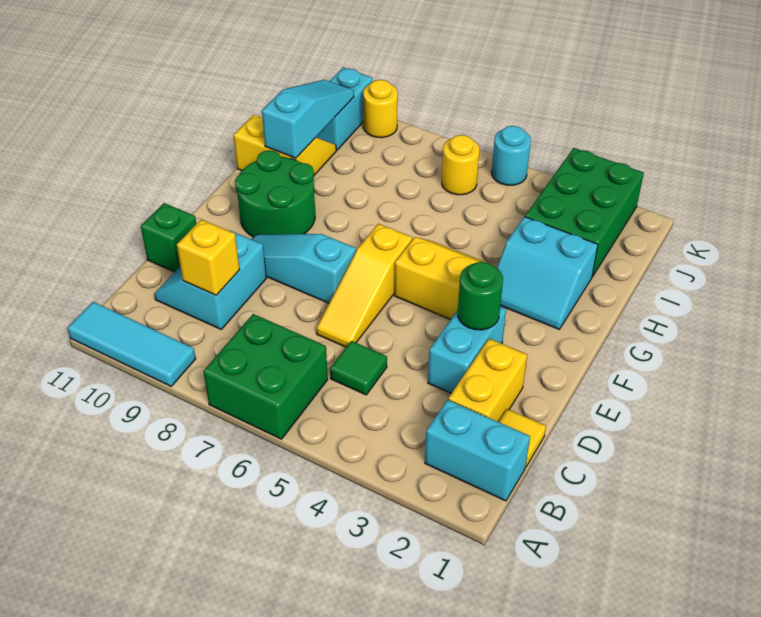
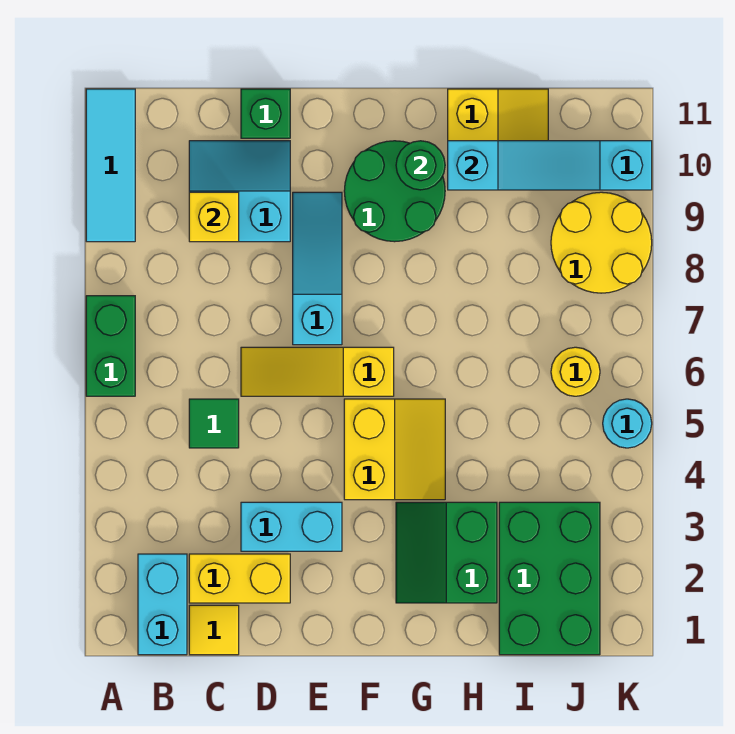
green 2x2 brick [203,314,328,439] -> green 1x2 brick [86,296,135,396]
green 1x1 round brick [458,262,503,330] -> green 1x1 round brick moved to [396,141,445,190]
cyan 2x2 slope [497,217,598,329] -> green 2x2 slope [396,502,497,603]
green 2x3 brick [525,148,644,277] -> green 2x3 brick turned to [499,502,600,655]
yellow 1x1 round brick [363,80,398,138] -> yellow 2x2 round brick [551,192,652,293]

